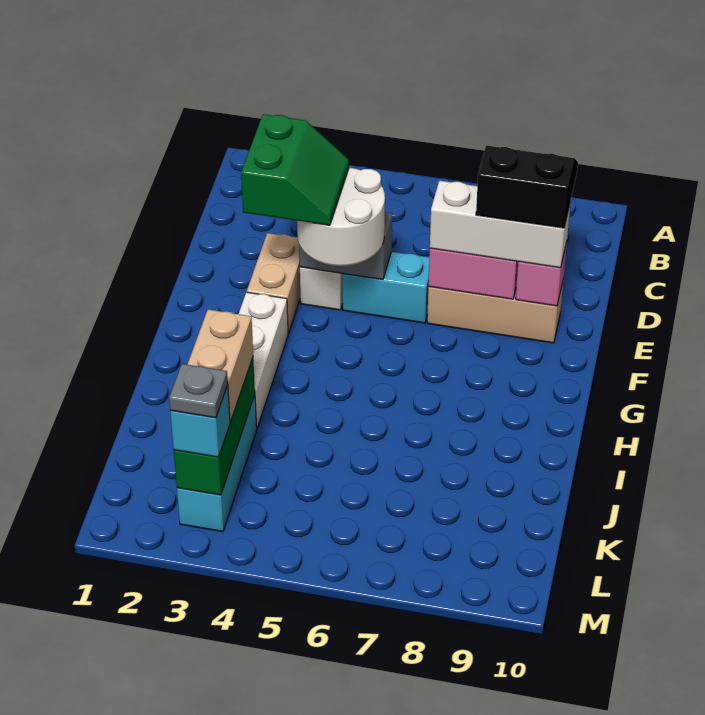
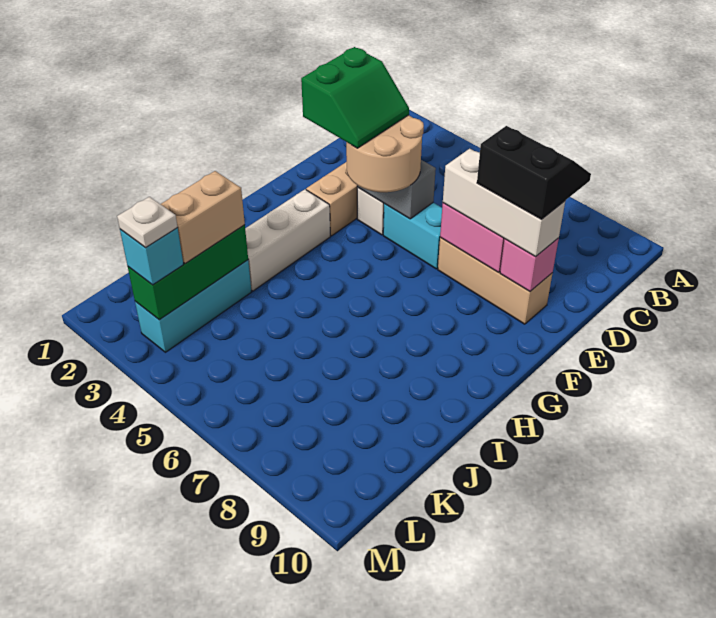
white 2x2 round brick [297,168,385,266] -> tan 2x2 round brick [346,115,424,192]
grey 1x1 plate [169,364,228,418] -> white 1x1 plate [117,197,178,248]

